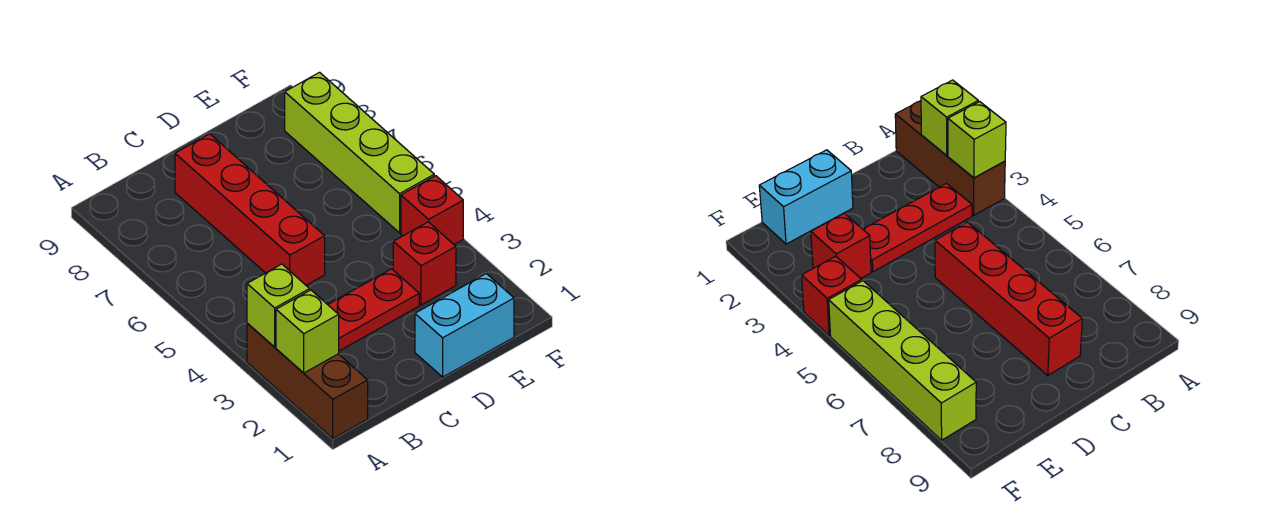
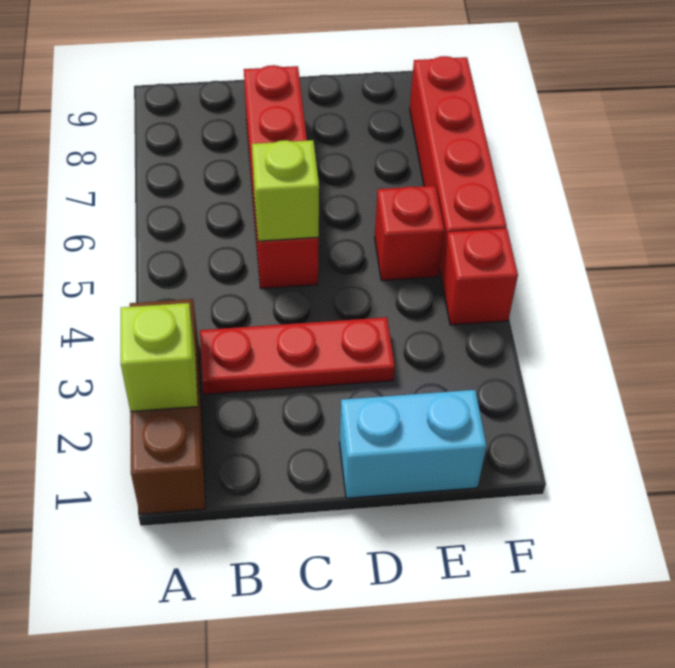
lime 1x1 brick [247,264,310,347] -> lime 1x1 brick moved to [252,140,319,241]
red 1x1 brick [393,222,456,305] -> red 1x1 brick moved to [375,186,444,281]
lime 1x4 brick [285,72,434,233] -> red 1x4 brick [410,56,507,277]

